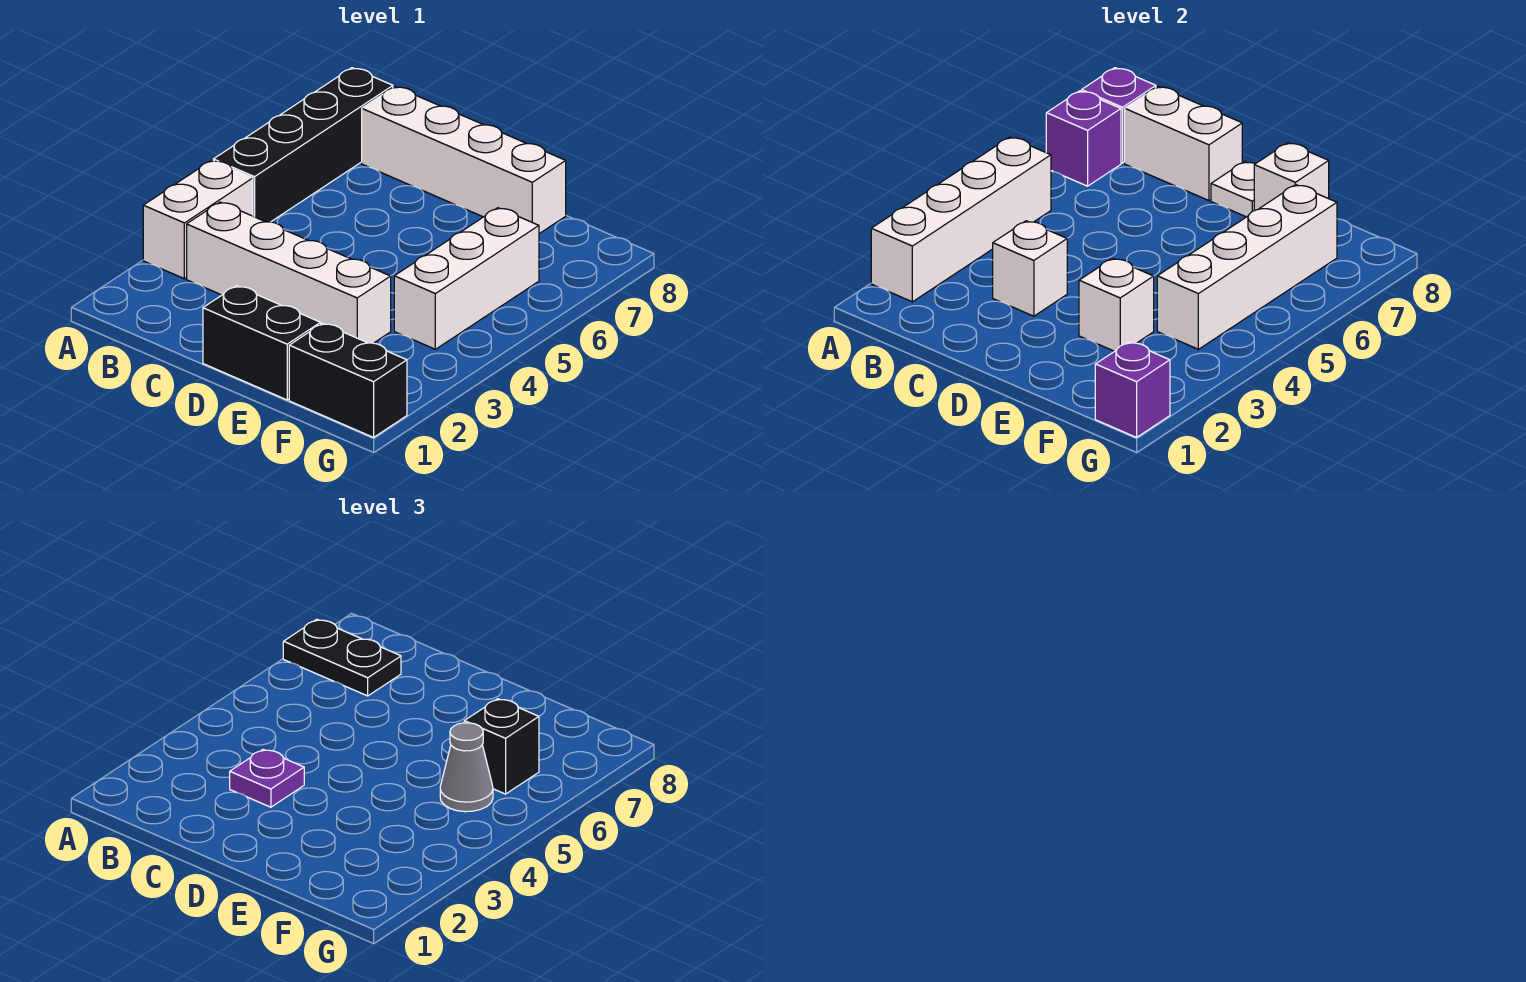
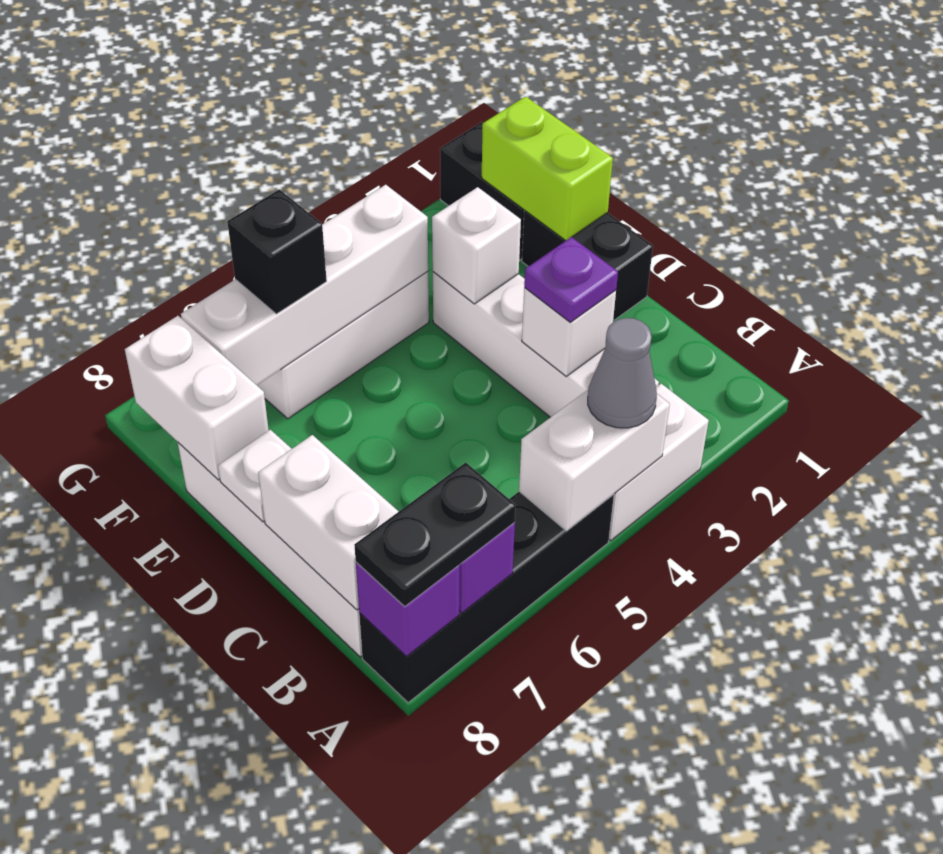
white 1x4 brick [871,137,1051,302] -> white 1x2 brick [519,390,670,531]
black 1x2 plate [283,619,401,696] -> black 1x2 plate turned to [354,462,516,607]
none -> lime 1x2 brick [482,97,613,241]
white 1x1 brick [1254,143,1329,210] -> white 1x2 brick [125,316,269,480]
grey 1x1 cone [440,723,493,812] -> grey 1x1 cone moved to [588,318,657,428]
purple 1x1 brick [1095,342,1170,437] -> none

